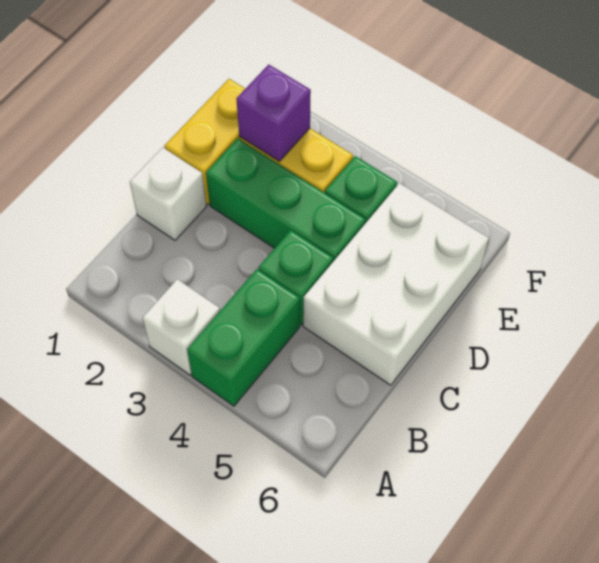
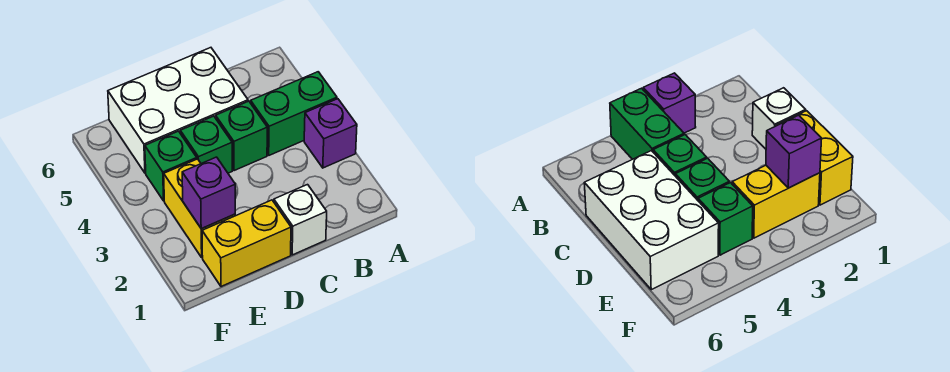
white 1x1 brick [143,279,220,375] -> purple 1x1 brick [304,99,357,168]
green 1x3 brick [206,139,366,261] -> green 1x1 brick [180,116,232,173]

